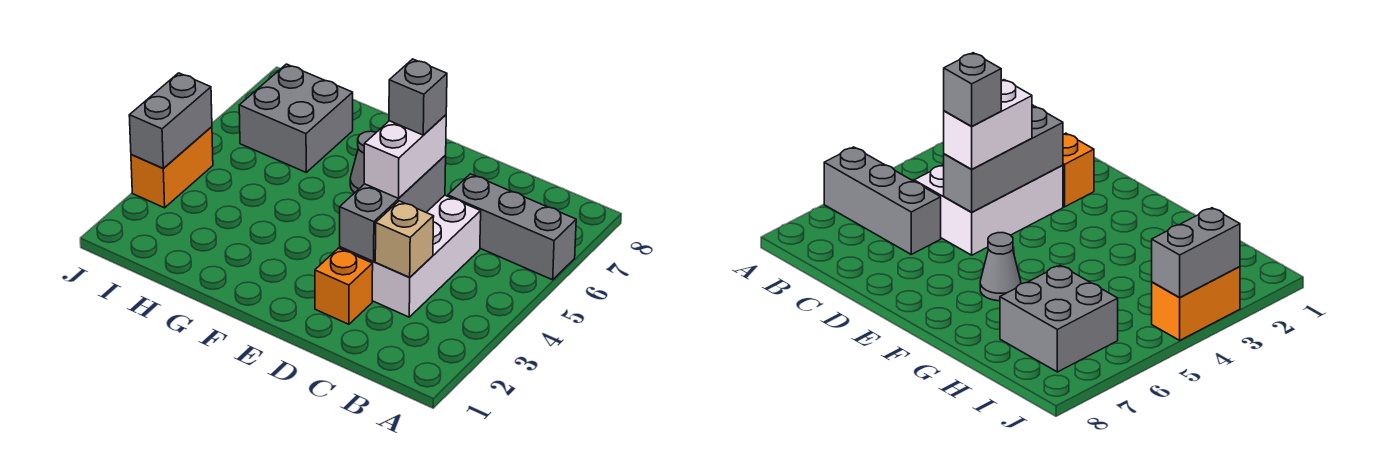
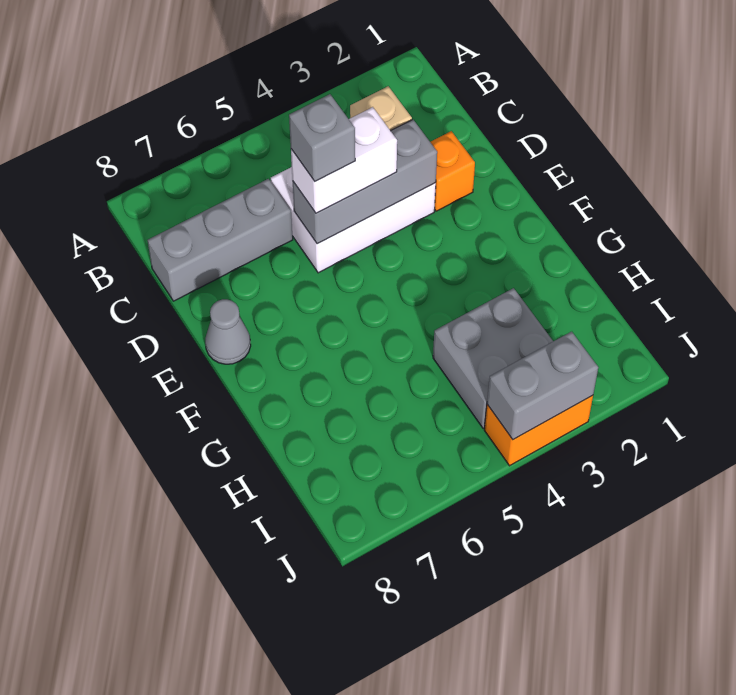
grey 1x3 brick [448,174,576,280] -> grey 1x3 brick turned to [148,179,293,301]
grey 1x1 cone [350,131,376,193] -> grey 1x1 cone moved to [205,299,251,364]
grey 2x2 brick [239,64,353,172] -> grey 2x2 brick moved to [433,288,553,428]

